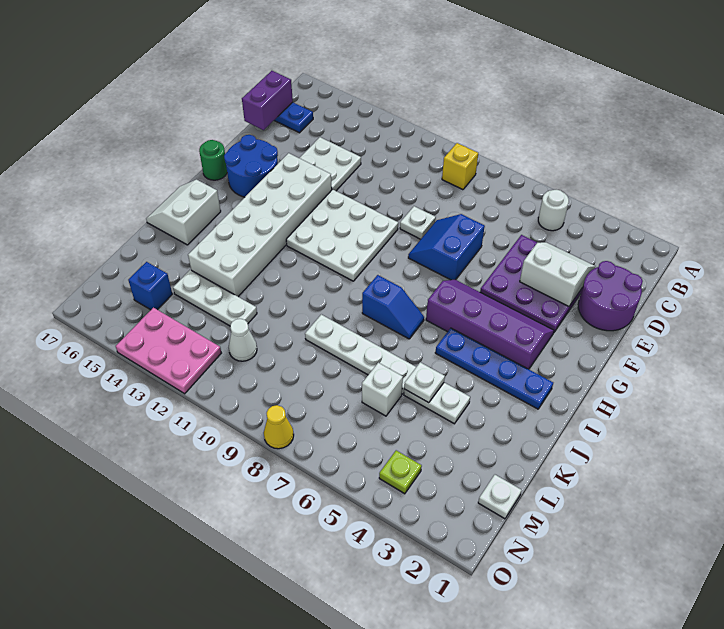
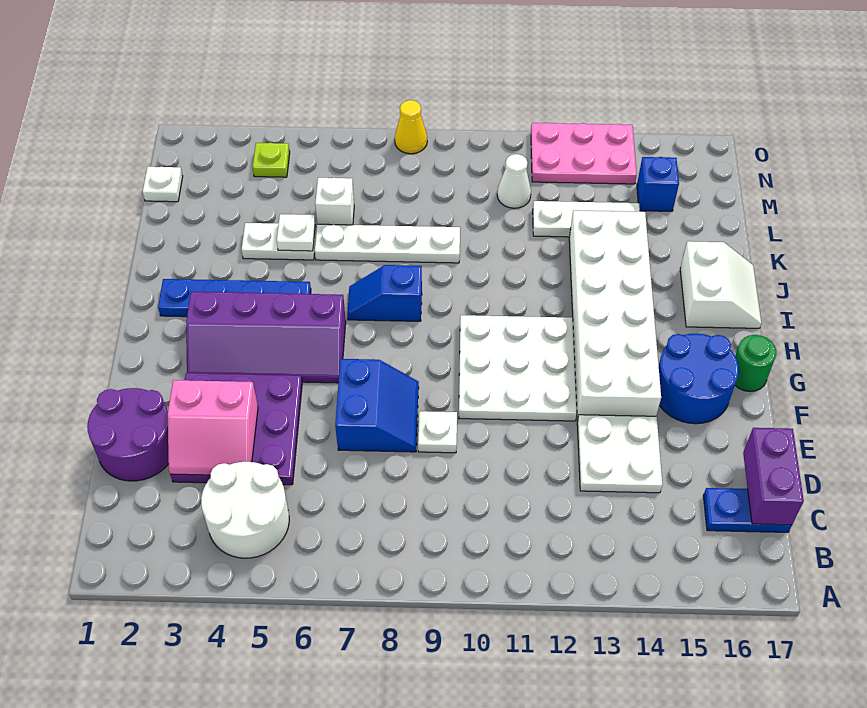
white 1x1 round brick [538,190,569,231] -> white 2x2 round brick [201,462,289,558]
yellow 1x1 brick [442,143,478,190] -> none
white 2x2 slope [520,242,595,306] -> pink 2x2 slope [168,380,258,475]

